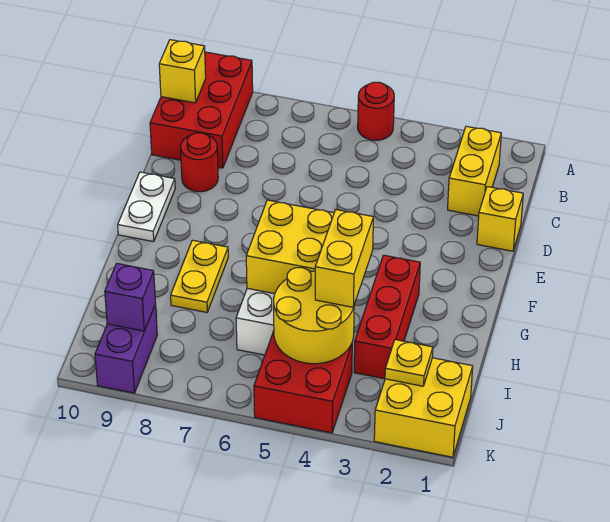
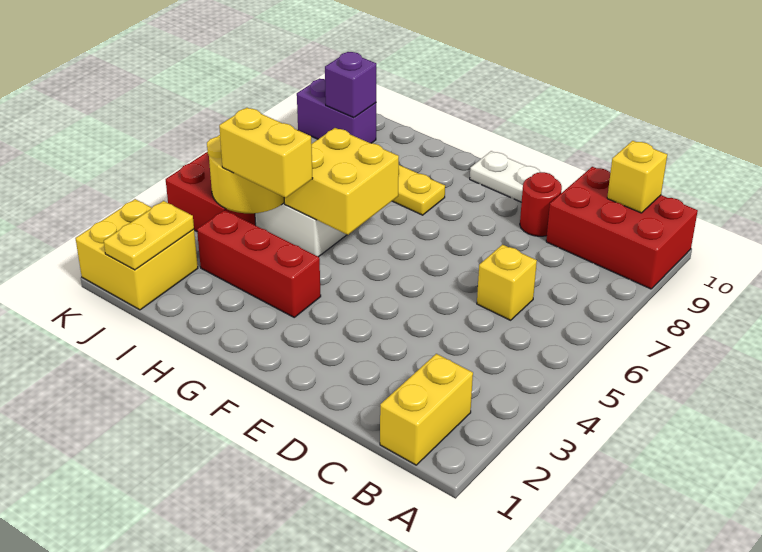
red 1x1 round brick [358,82,394,140] -> none
yellow 1x2 brick [448,126,501,216] -> yellow 1x2 brick turned to [380,354,473,465]
yellow 1x1 brick [477,187,523,251] -> yellow 1x1 brick moved to [477,245,537,320]
yellow 1x1 plate [385,340,433,386] -> yellow 1x2 plate [104,201,194,270]

